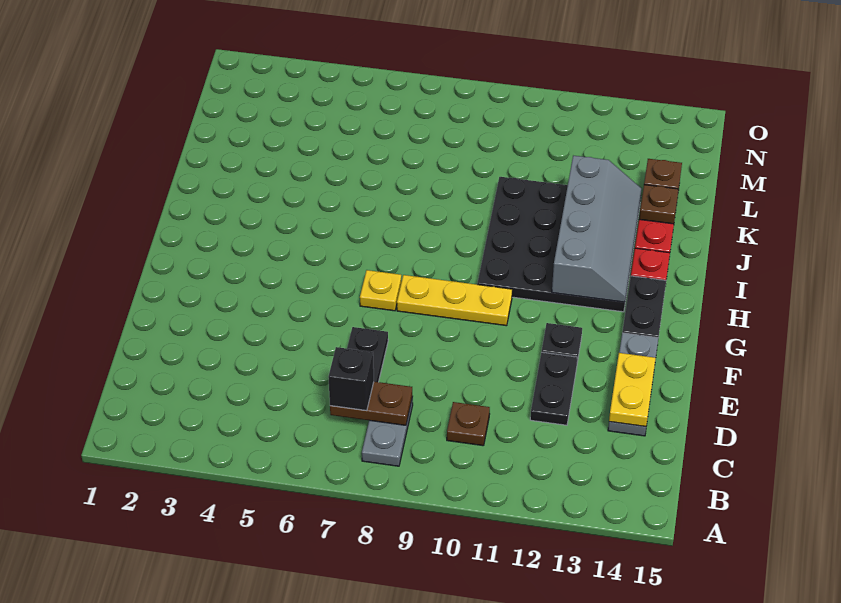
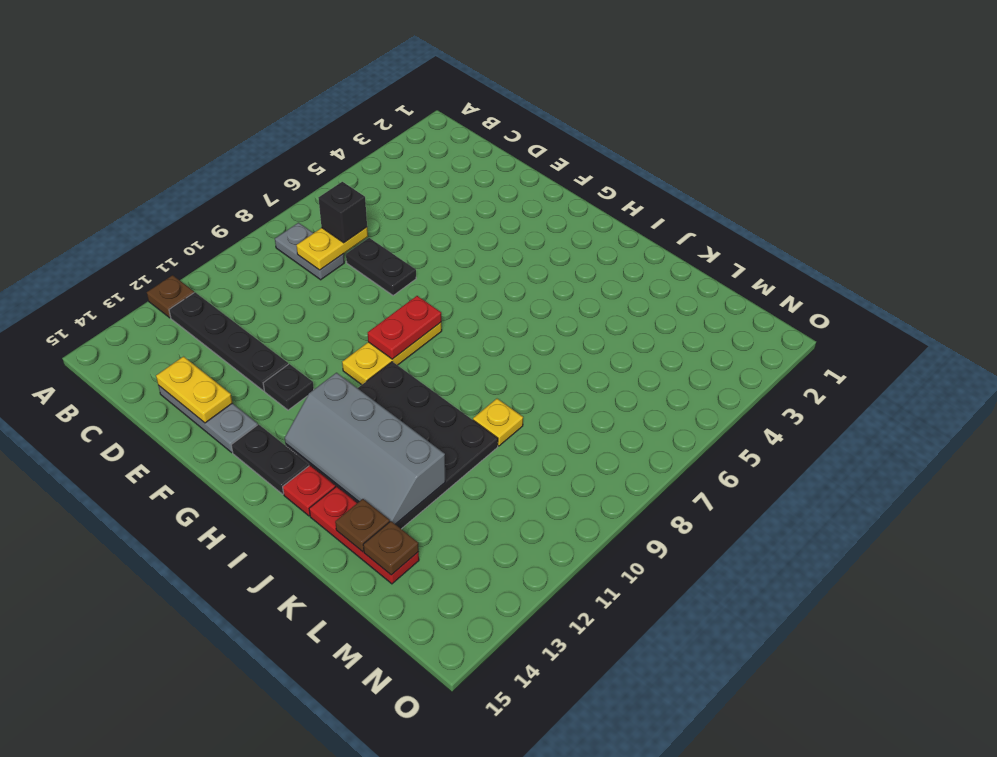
brown 1x2 plate [330,382,413,425] -> yellow 1x2 plate [296,227,368,270]
brown 1x1 plate [447,402,490,446] -> brown 1x1 plate moved to [147,275,194,318]
black 1x2 plate [530,352,578,425] -> black 1x4 plate [169,292,288,391]
yellow 1x1 plate [360,270,401,311] -> yellow 1x1 plate moved to [473,399,523,446]
none -> red 1x2 plate [368,296,441,359]

